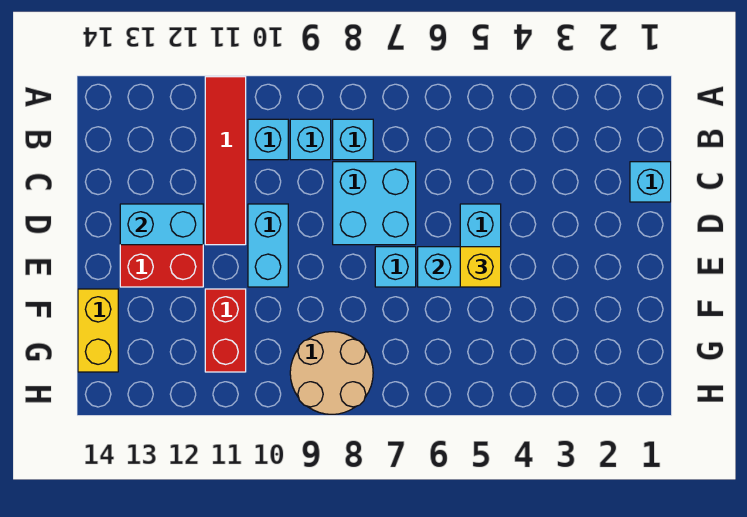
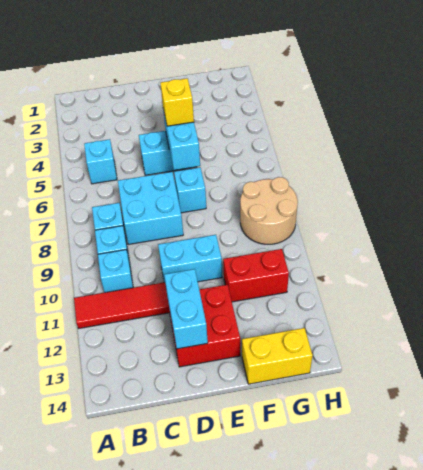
cyan 1x1 brick [630,162,671,202] -> cyan 1x1 brick moved to [84,139,117,184]

